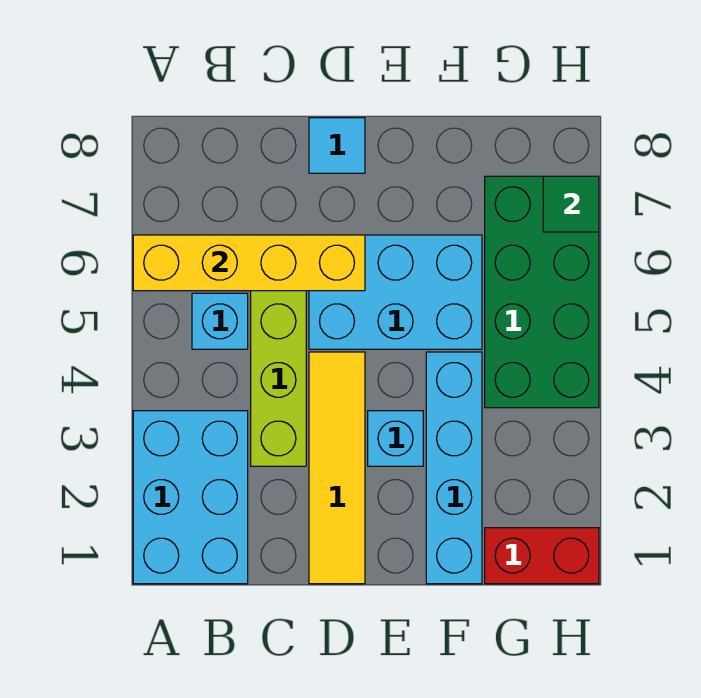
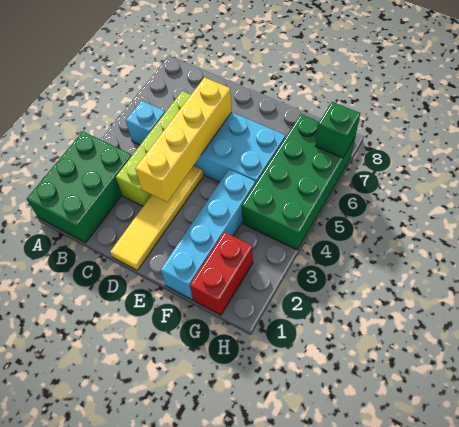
cyan 2x3 brick [133,411,248,584] -> green 2x3 brick [27,132,132,243]
yellow 1x4 brick [133,235,365,291] -> yellow 1x4 brick turned to [135,78,232,202]
cyan 1x1 tile [309,118,365,173] -> none
cyan 1x1 brick [368,411,423,466] -> none
red 1x2 brick [485,528,599,584] -> red 1x2 brick turned to [190,232,253,315]
green 1x1 tile [543,176,599,232] -> green 1x1 brick [315,102,360,158]

